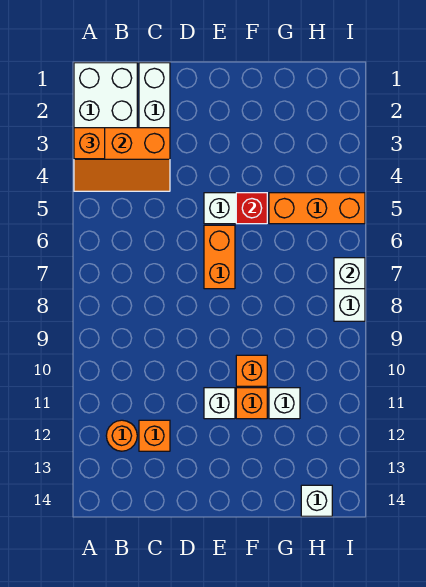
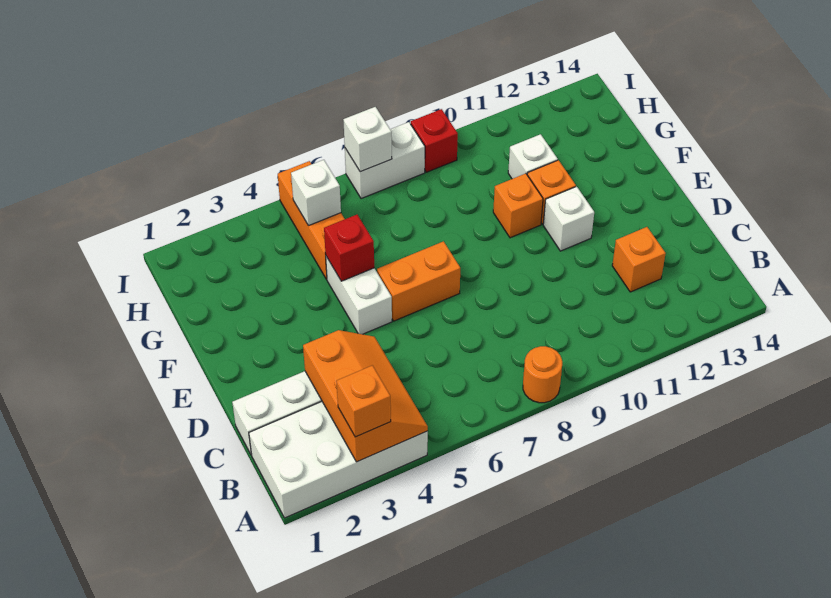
orange 1x1 round brick [106,420,137,451] -> orange 1x1 round brick moved to [523,346,562,403]
white 1x1 brick [301,485,332,516] -> white 1x1 brick moved to [291,160,341,226]
none -> red 1x1 brick [411,109,458,172]

